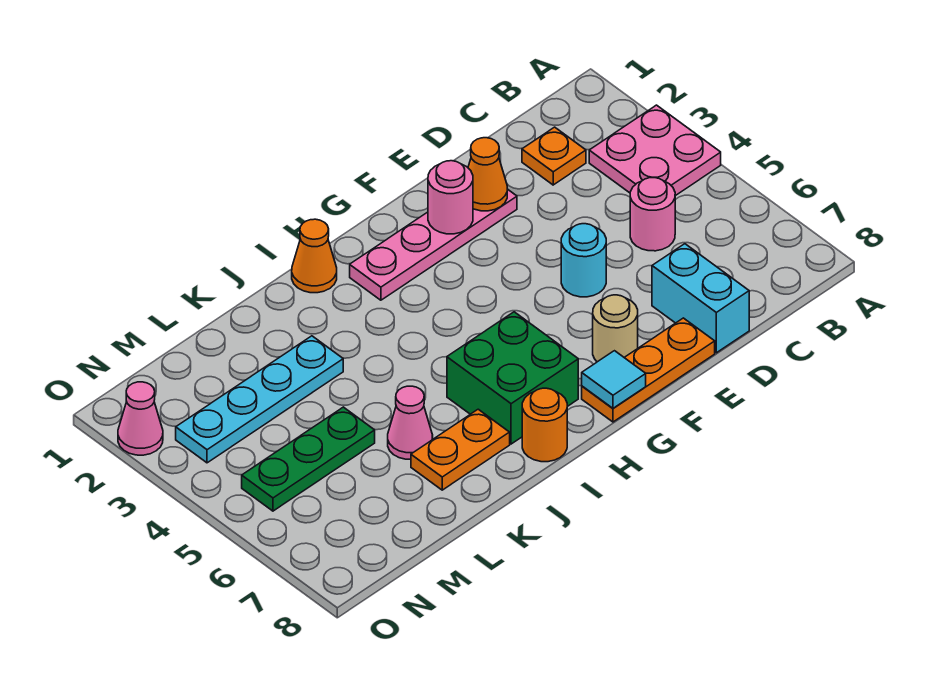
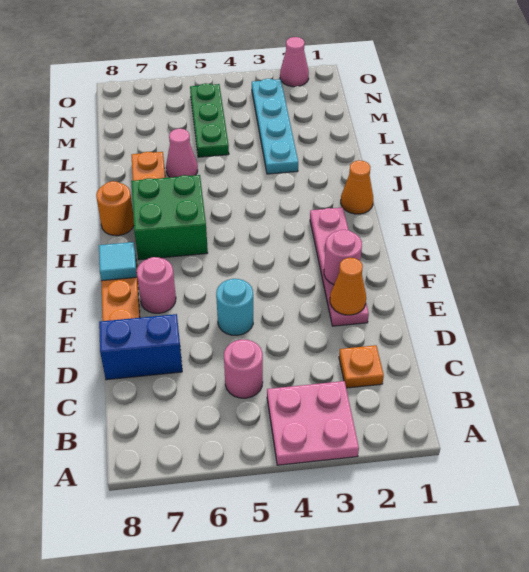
cyan 1x2 brick [652,244,749,353] -> blue 1x2 brick [99,314,182,380]
tan 1x1 round brick [593,295,638,362] -> pink 1x1 round brick [137,257,176,313]

